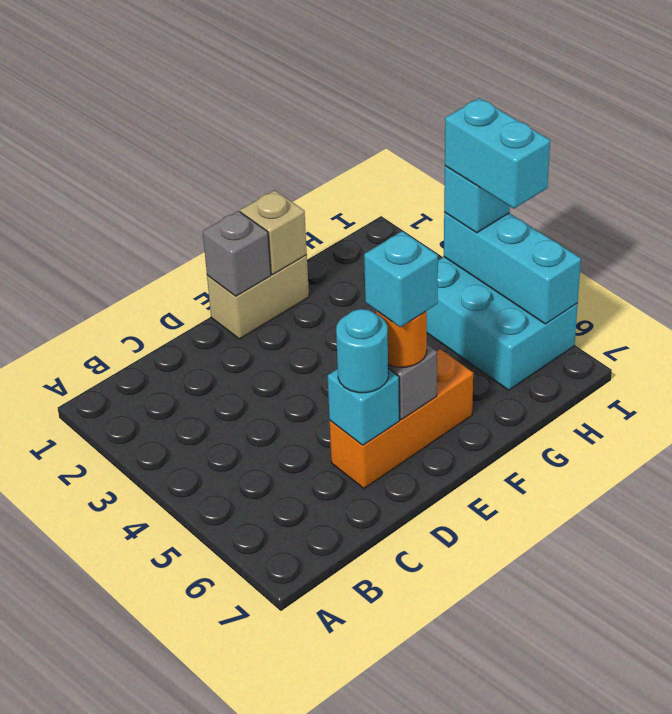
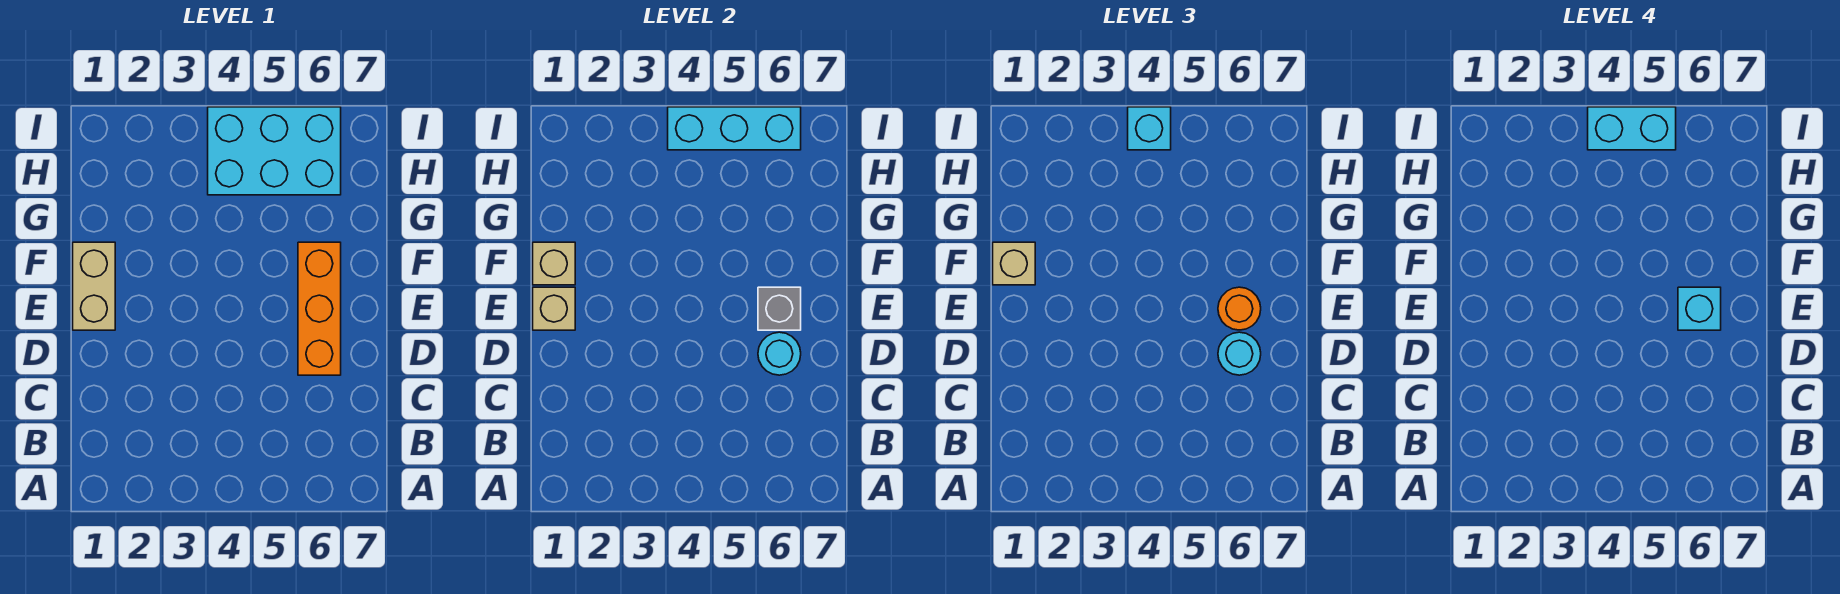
cyan 1x1 brick [328,369,399,445] -> cyan 1x1 round brick [758,332,801,375]
grey 1x1 brick [203,211,271,296] -> tan 1x1 brick [533,287,575,330]
none -> tan 1x1 brick [993,242,1035,285]

